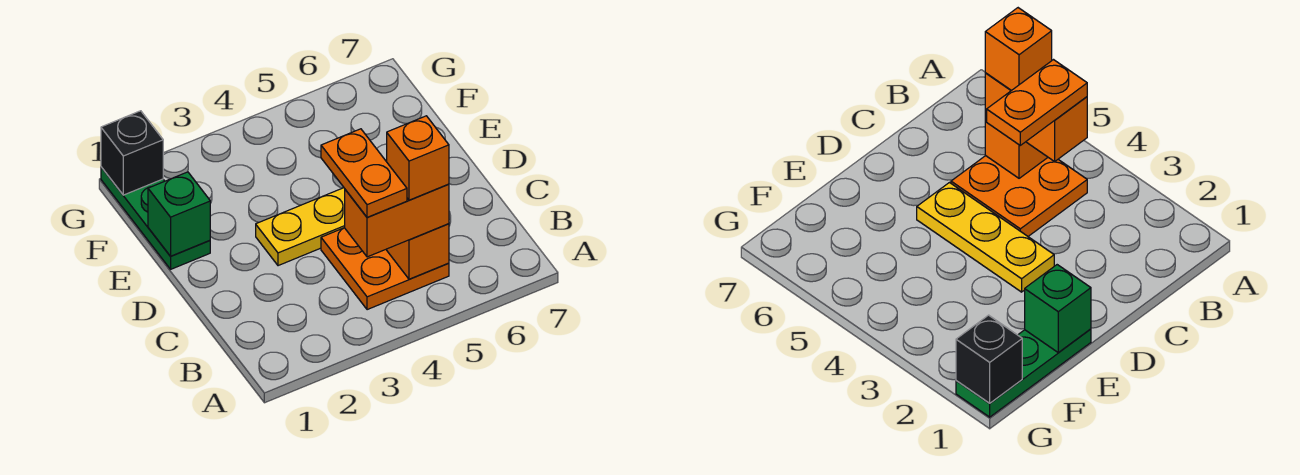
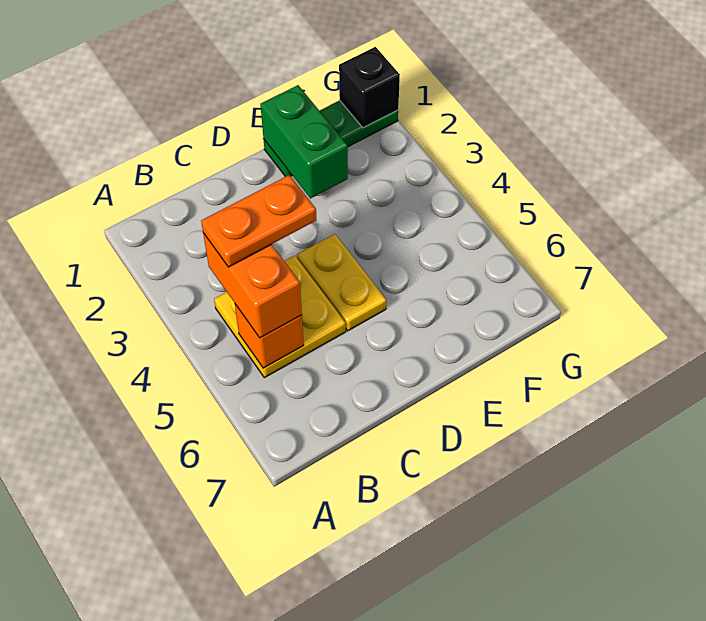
orange 2x2 plate [321,228,449,310] -> yellow 2x2 plate [214,256,346,378]
orange 1x1 brick [387,116,449,200] -> none
yellow 1x3 plate [256,188,345,266] -> yellow 1x2 plate [297,234,386,331]
green 1x1 brick [148,172,210,256] -> green 1x2 brick [260,85,348,198]

